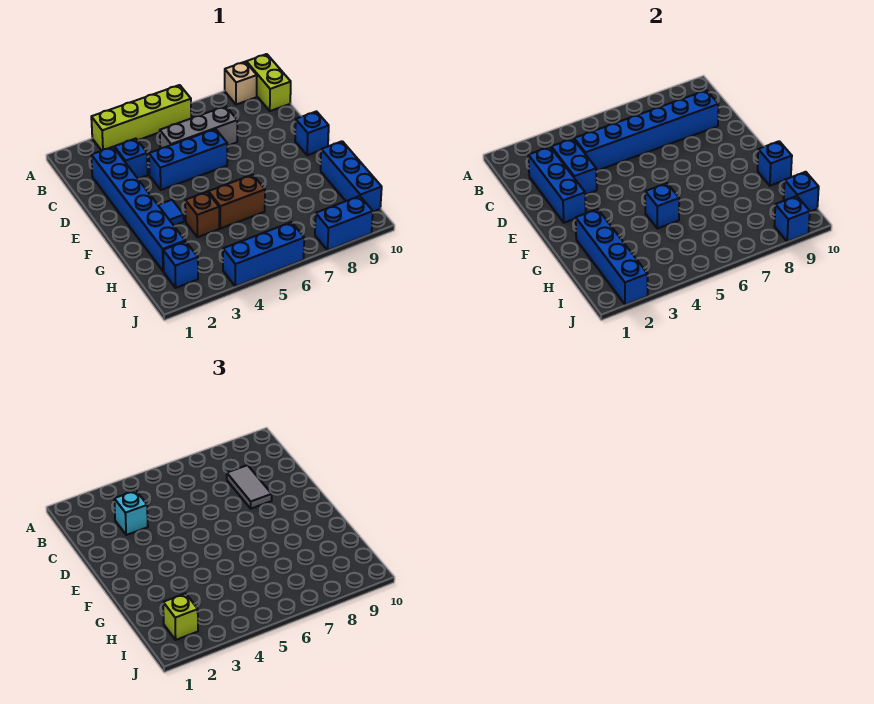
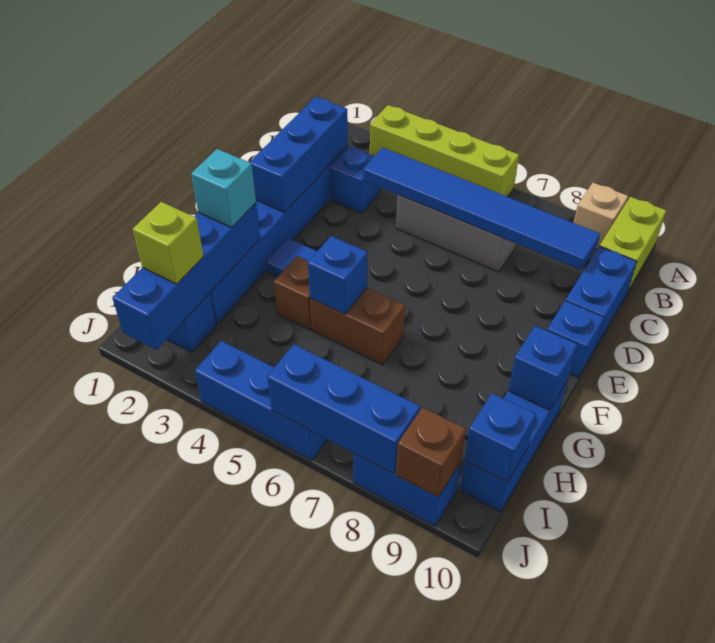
blue 1x2 brick [551,139,597,195] -> blue 1x2 brick moved to [566,246,637,348]
cyan 1x1 brick [114,491,148,535] -> cyan 1x1 brick moved to [191,149,256,227]
blue 1x6 brick [574,90,718,171] -> blue 1x6 tile [363,147,600,270]
grey 1x2 tile [227,465,272,509] -> none
blue 1x3 brick [149,129,227,190] -> blue 1x3 brick moved to [267,344,420,474]
blue 1x1 brick [774,196,810,242] -> brown 1x1 brick [396,407,466,497]

